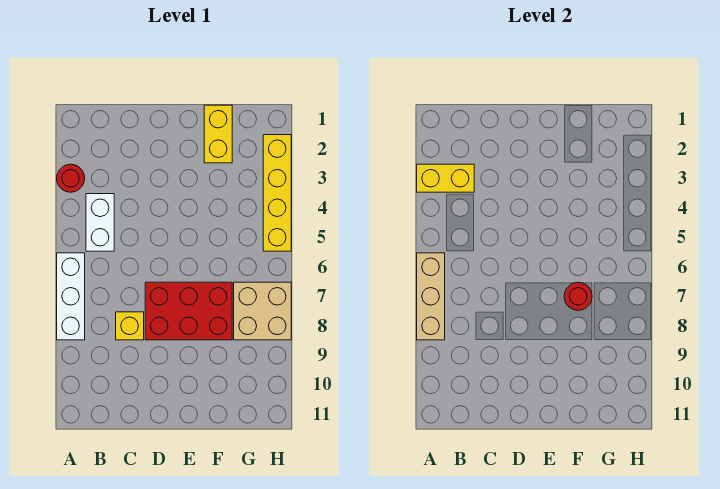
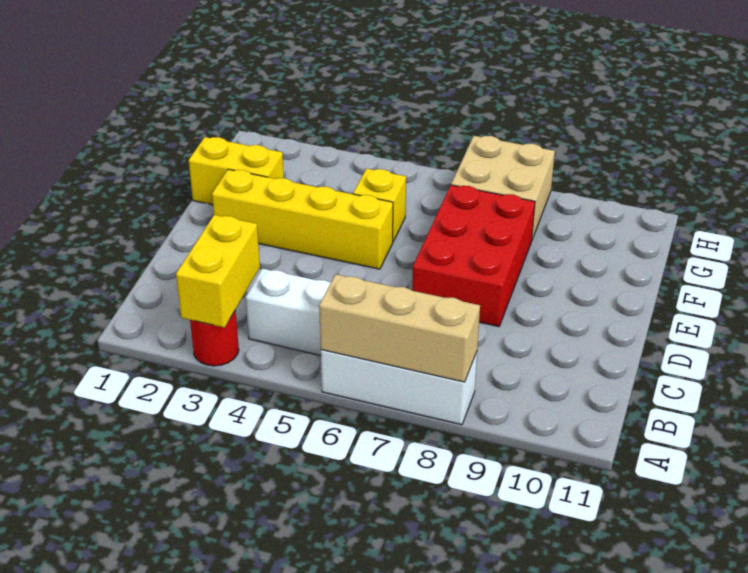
yellow 1x1 brick [116,312,144,340] -> yellow 1x1 brick moved to [353,169,406,241]
red 1x1 round brick [564,282,592,310] -> none
yellow 1x4 brick [263,135,291,251] -> yellow 1x4 brick moved to [212,169,393,269]

